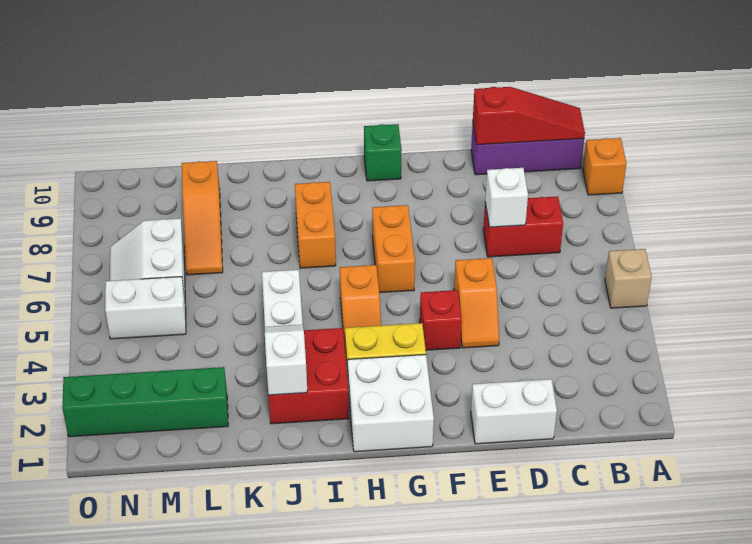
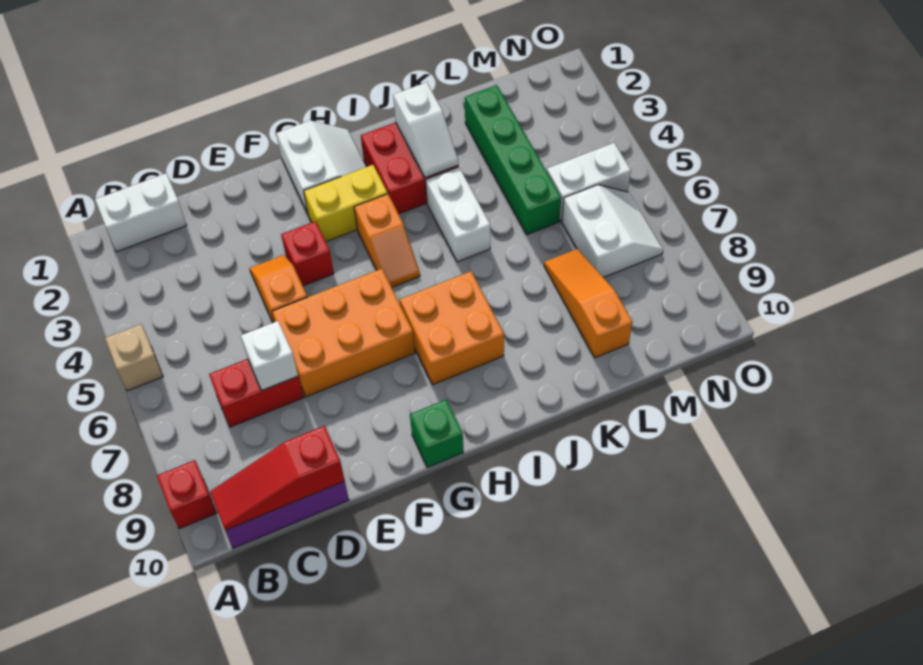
orange 1x1 brick [583,138,626,195] -> red 1x1 brick [157,460,217,529]
white 1x2 brick [471,379,557,444] -> white 1x2 brick moved to [95,173,186,252]
white 2x2 brick [348,355,434,452] -> white 2x2 slope [276,121,366,213]
orange 1x2 brick [372,205,415,293] -> orange 2x3 brick [272,269,415,397]
orange 1x2 slope [340,265,381,346] -> orange 1x2 slope turned to [354,194,420,287]
orange 1x2 brick [295,182,336,268] -> orange 2x2 brick [400,271,504,385]
green 1x4 brick [62,367,228,437] -> green 1x4 brick turned to [465,85,561,235]

